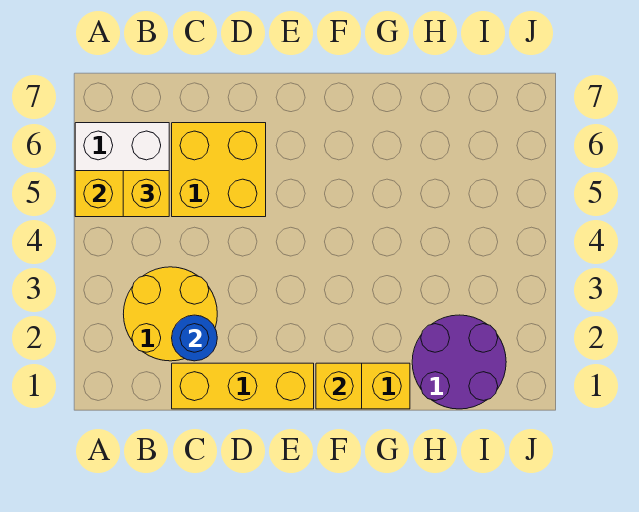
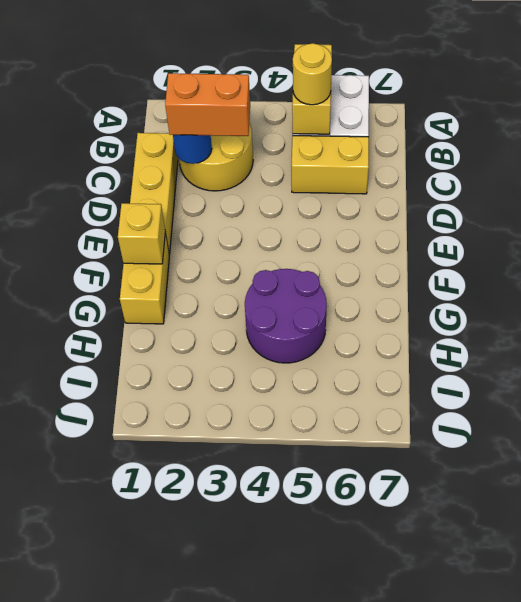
yellow 1x1 brick [123,171,169,217] -> yellow 1x1 round brick [293,43,332,105]
none -> orange 1x2 brick [165,73,250,136]
yellow 2x2 brick [172,123,266,217] -> yellow 1x2 brick [292,136,369,194]
purple 2x2 round brick [412,315,506,409] -> purple 2x2 round brick moved to [245,269,327,363]

